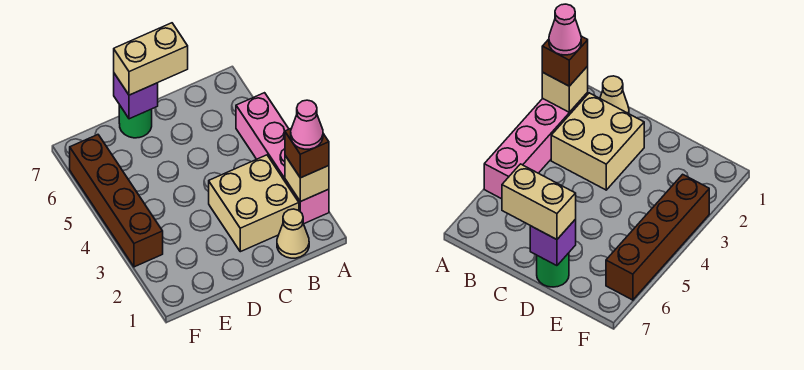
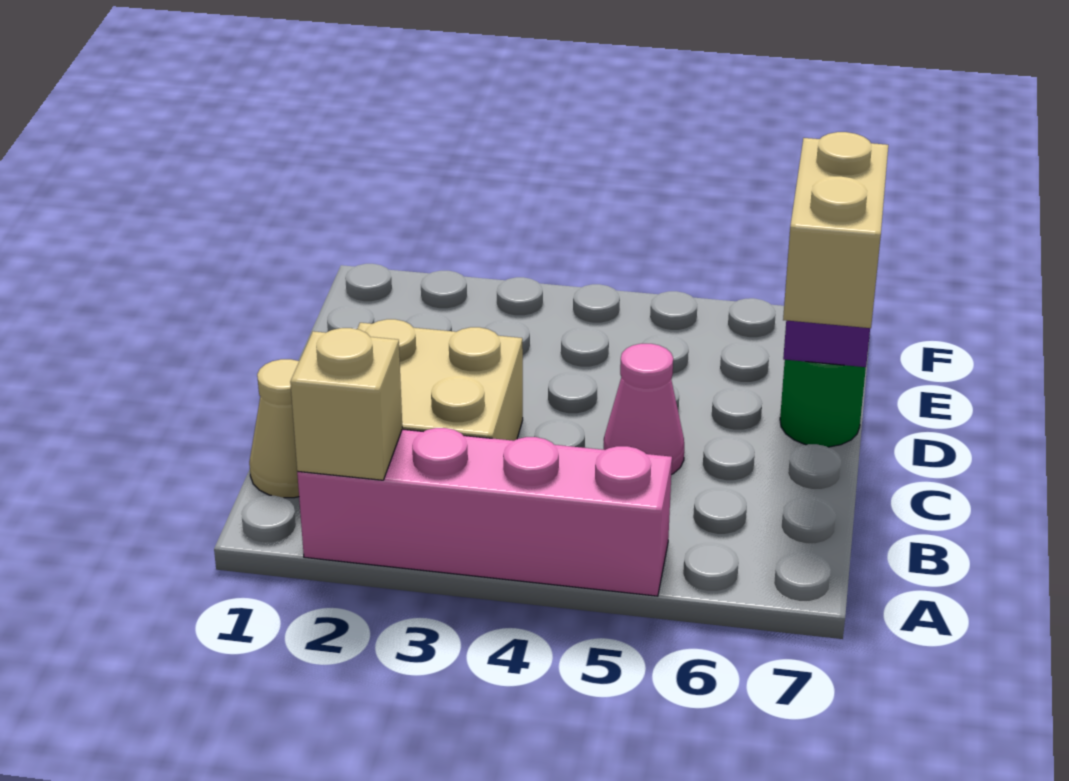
brown 1x1 brick [285,129,329,178] -> none
pink 1x1 cone [291,100,323,149] -> pink 1x1 cone moved to [604,344,684,475]
brown 1x4 brick [70,135,163,267] -> none

